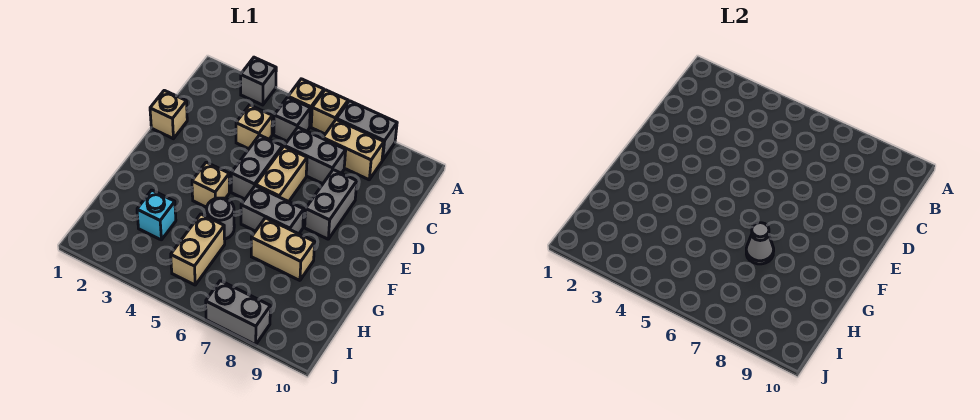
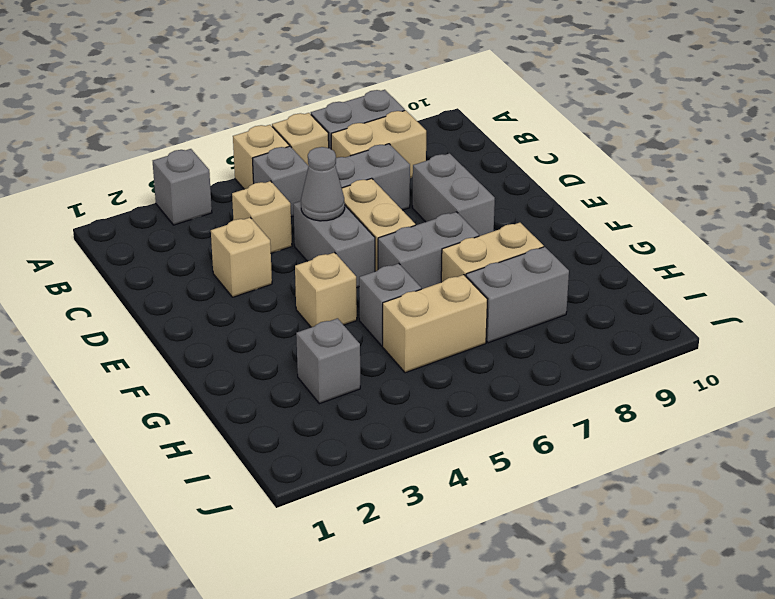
tan 1x1 brick [150,90,187,139] -> tan 1x1 brick moved to [211,218,272,297]
grey 1x1 round brick [207,198,234,239] -> grey 1x1 brick [359,264,421,346]
grey 1x1 cone [746,223,774,264] -> grey 1x1 cone moved to [301,147,345,221]
cyan 1x1 brick [137,190,176,240] -> grey 1x1 brick [296,318,360,404]
tan 1x2 brick [171,214,225,285] -> tan 1x2 brick turned to [383,275,487,373]
grey 1x2 brick [206,281,270,345] -> grey 1x2 brick moved to [466,247,569,343]

